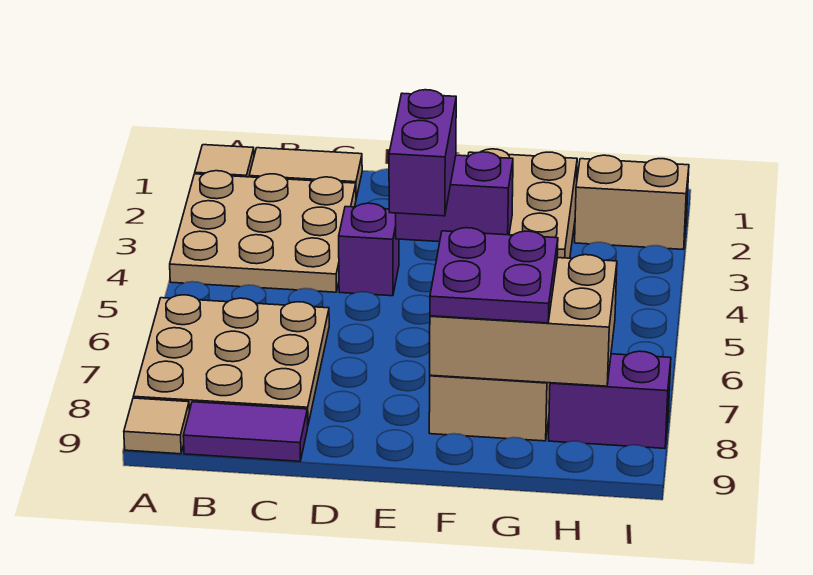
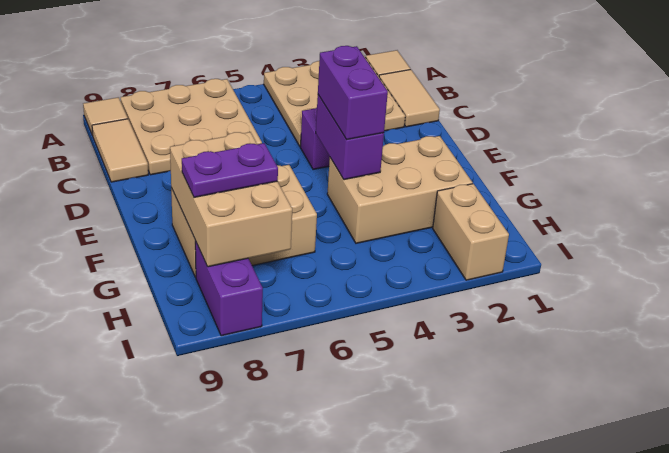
purple 1x2 tile [183,402,308,461] -> tan 1x2 tile [92,119,148,182]
purple 1x2 brick [389,90,456,216] -> purple 1x2 brick turned to [318,46,388,139]
purple 2x2 plate [430,228,558,323] -> purple 1x2 plate [182,143,278,197]

